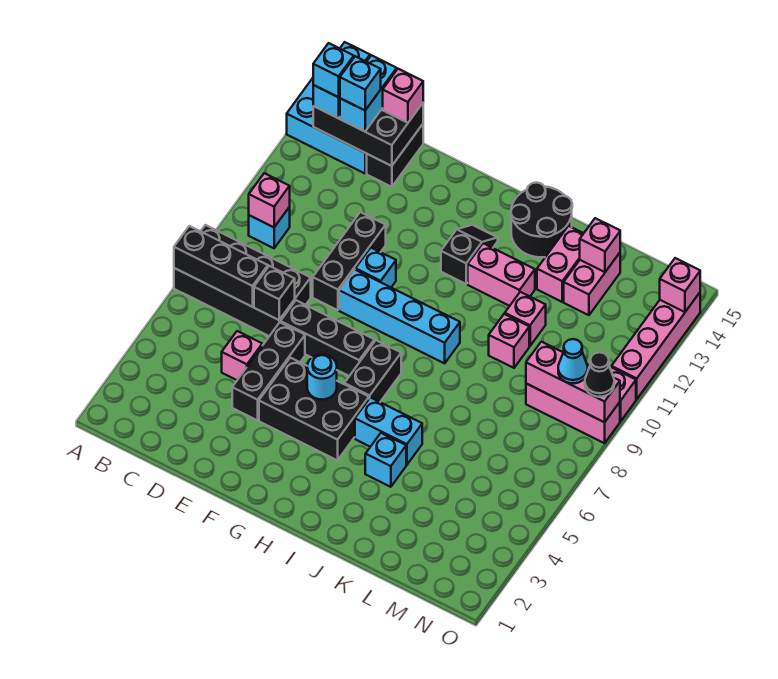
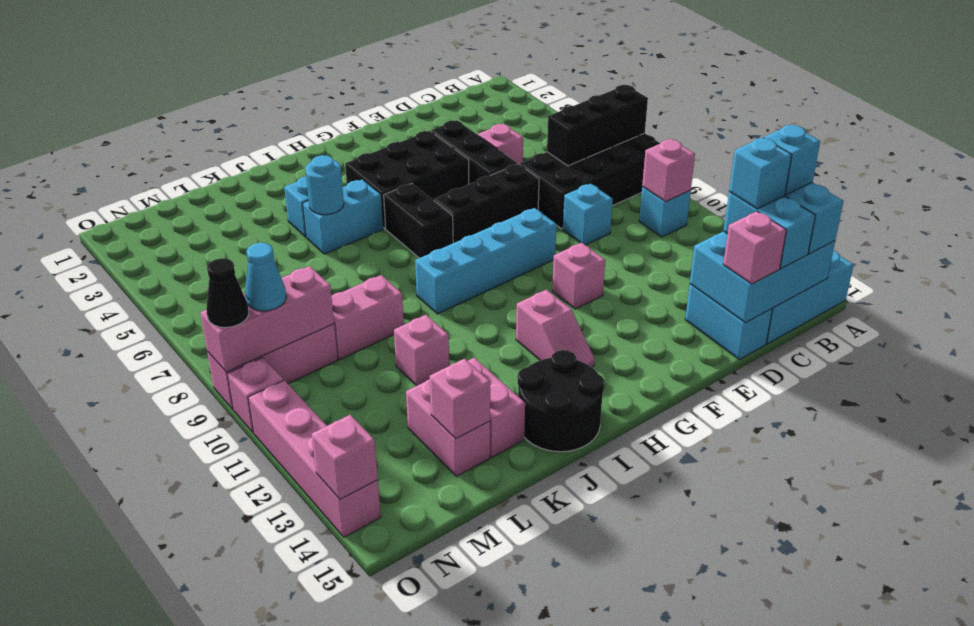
black 2x3 brick [313,103,423,166] -> cyan 2x3 brick [690,231,835,323]
black 1x1 brick [254,266,295,320] -> none
black 1x2 brick [367,124,423,187] -> cyan 1x2 brick [685,284,772,360]
black 1x3 brick [313,212,386,310] -> none
cyan 1x1 brick [355,248,396,287] -> cyan 1x1 brick moved to [563,183,613,245]
cyan 1x1 round brick [307,354,337,400] -> cyan 1x1 round brick moved to [305,155,344,215]
black 1x2 slope [441,225,498,284] -> pink 1x2 slope [516,290,595,367]
pink 1x2 brick [468,243,535,306] -> pink 1x2 brick moved to [332,275,404,360]
pink 1x1 brick [489,314,529,368] -> pink 1x1 brick moved to [552,243,605,309]

